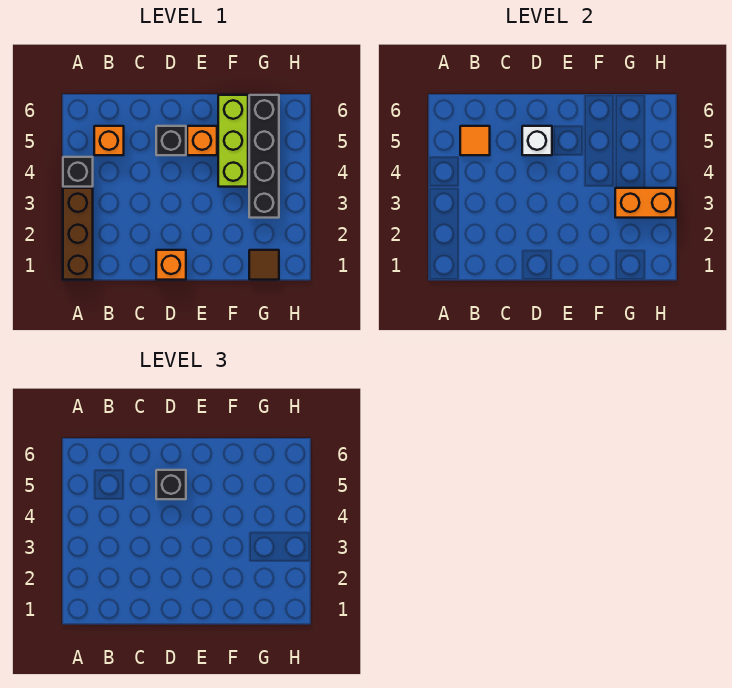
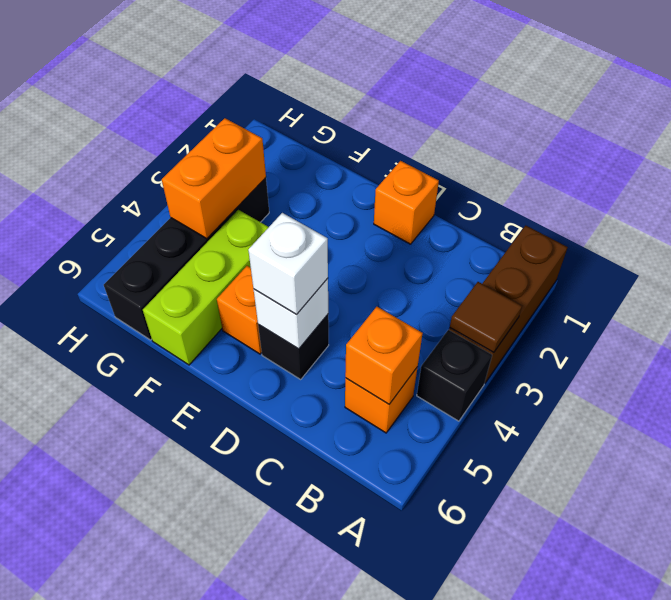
orange 1x1 tile [460,126,490,155] -> orange 1x1 brick [345,307,423,404]
black 1x1 brick [156,470,186,499] -> white 1x1 brick [248,213,328,315]
brown 1x1 tile [249,250,279,280] -> brown 1x1 tile moved to [450,282,522,353]
orange 1x2 brick [615,188,676,218] -> orange 1x2 brick turned to [162,118,266,239]

